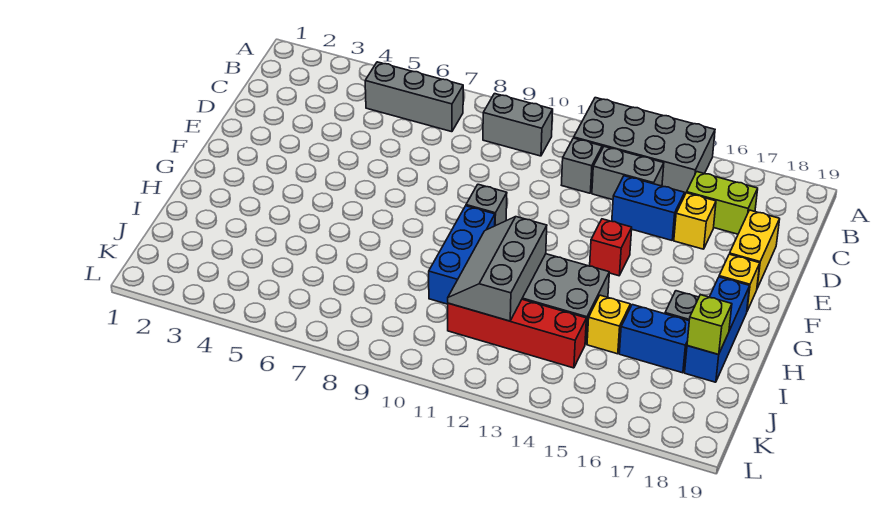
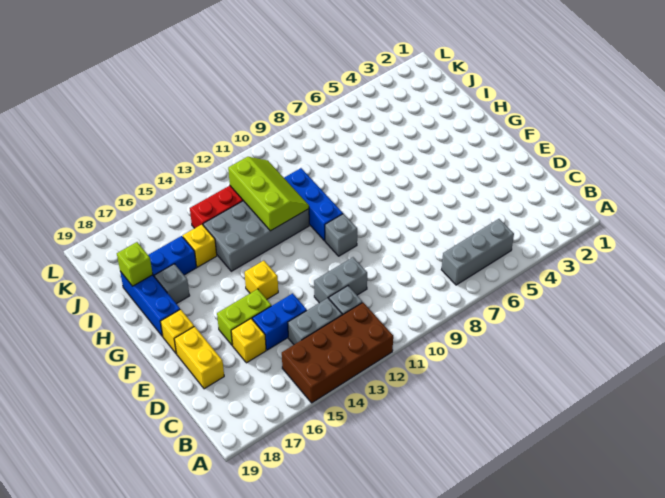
grey 2x4 brick [574,98,715,195] -> brown 2x4 brick [282,303,393,403]
grey 1x2 brick [483,94,553,156] -> grey 1x2 brick moved to [314,257,367,303]
lime 1x2 brick [687,172,758,234] -> lime 1x2 brick moved to [217,289,271,346]
red 1x1 brick [590,219,632,276] -> yellow 1x1 brick [245,261,278,299]
grey 2x3 slope [448,217,547,321] -> lime 2x3 slope [228,157,309,231]

